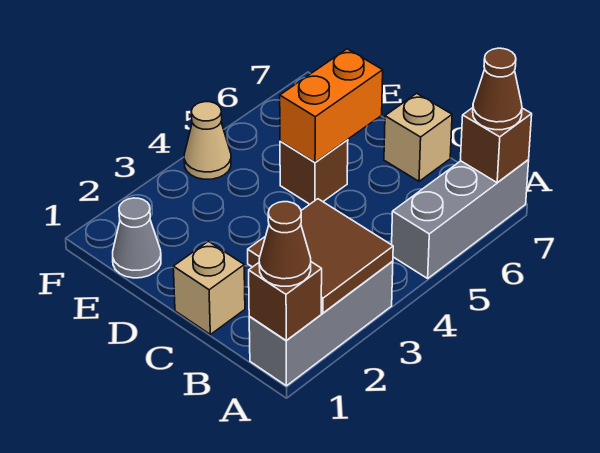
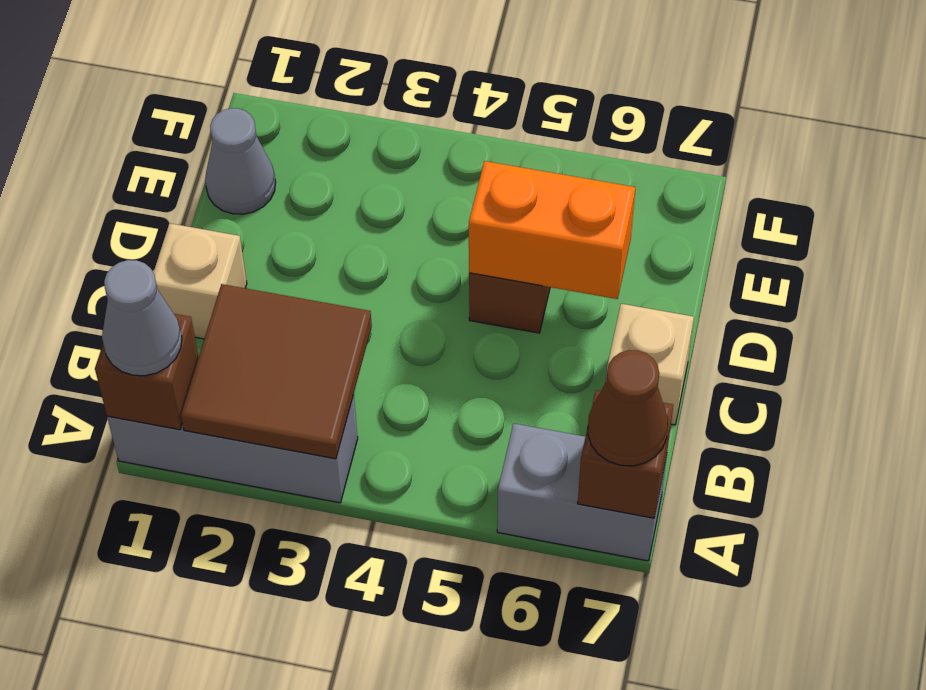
brown 1x1 cone [259,202,311,286] -> grey 1x1 cone [102,260,182,376]
grey 1x3 brick [392,160,529,278] -> grey 1x2 brick [497,423,667,561]
tan 1x1 cone [184,102,231,179] -> none

